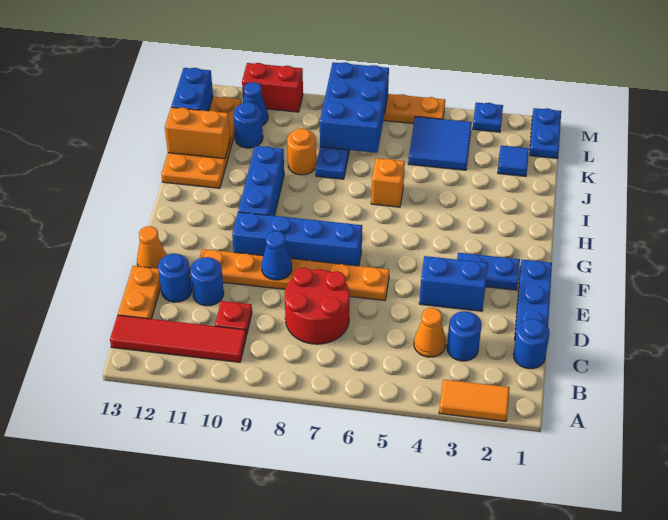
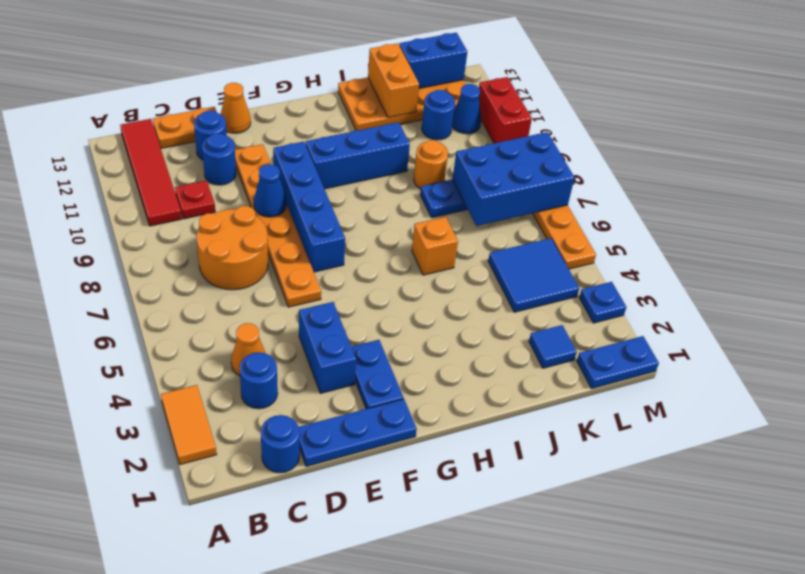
red 2x2 round brick [285,268,350,344] -> orange 2x2 round brick [197,206,268,290]

